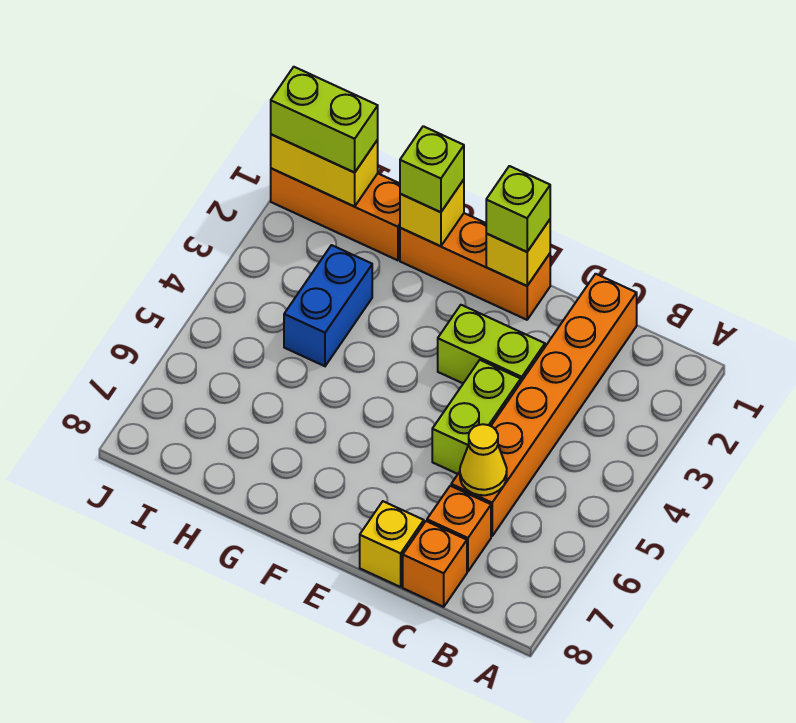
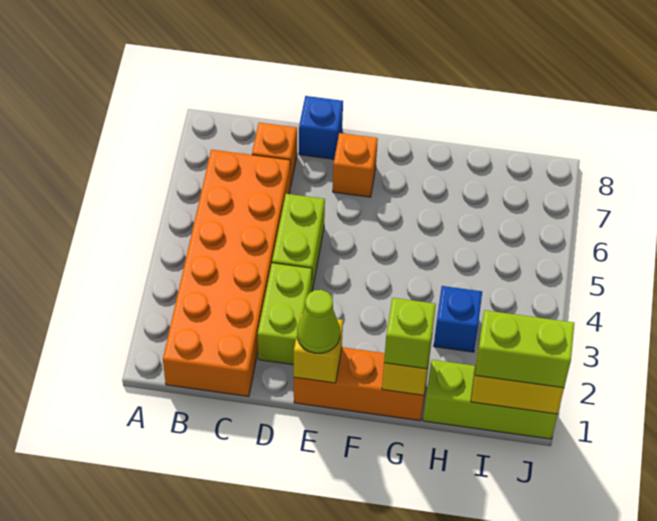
orange 1x6 brick [451,274,637,536] -> orange 2x6 brick [163,150,290,397]
yellow 1x1 cone [460,424,507,495] -> none
orange 1x1 brick [403,521,467,607] -> orange 1x1 brick moved to [333,133,378,197]
lime 1x2 brick [438,305,545,383] -> lime 1x2 brick turned to [258,263,312,365]
yellow 1x1 brick [360,501,424,587] -> blue 1x1 brick [299,96,343,159]
lime 1x1 brick [486,166,550,252] -> lime 1x1 cone [297,290,340,353]
orange 1x3 brick [271,168,400,260] -> lime 1x3 brick [423,360,558,439]
blue 1x2 brick [284,245,372,366] -> blue 1x1 brick [434,286,482,352]

